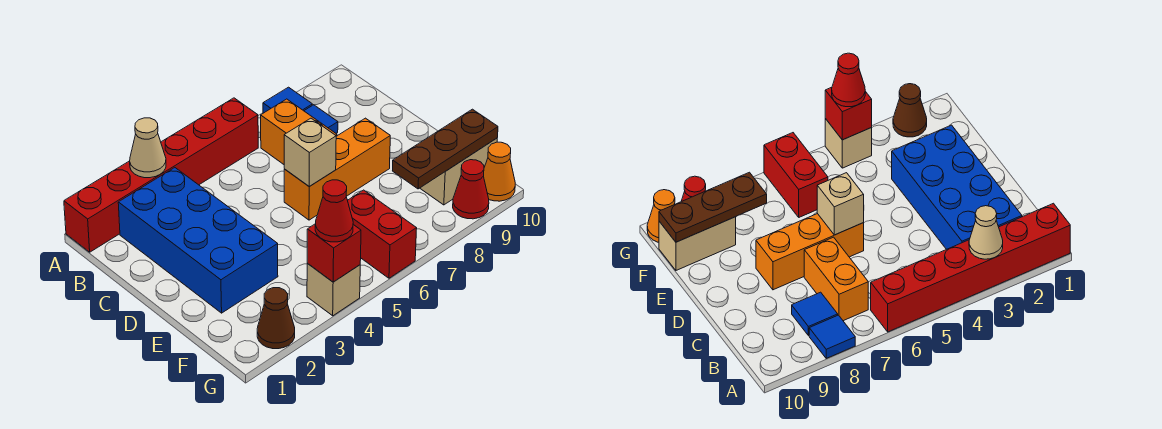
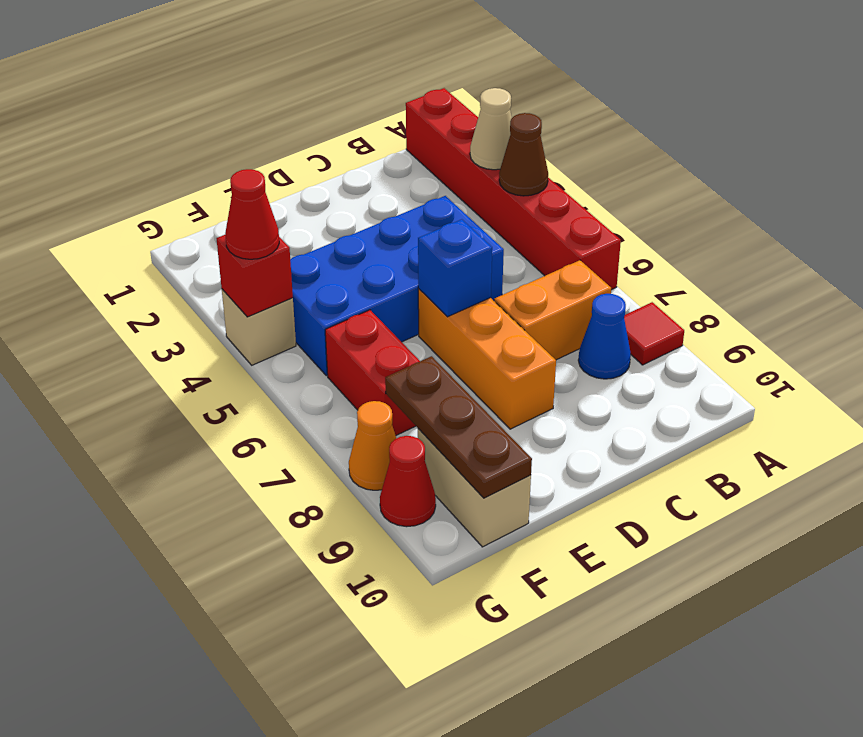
blue 1x1 tile [263,87,312,113] -> red 1x1 tile [624,302,684,365]
blue 2x4 brick [118,168,278,313] -> blue 2x4 brick moved to [290,196,504,376]
blue 1x1 tile [304,105,338,133] -> blue 1x1 cone [578,294,631,379]
tan 1x1 brick [284,118,336,186] -> blue 1x1 brick [418,219,492,317]
red 1x2 brick [347,190,417,278] -> red 1x2 brick turned to [325,310,420,435]
brown 1x1 cone [257,288,295,349] -> brown 1x1 cone moved to [499,113,548,196]
orange 1x1 cone [484,142,515,201] -> orange 1x1 cone moved to [349,401,396,490]

